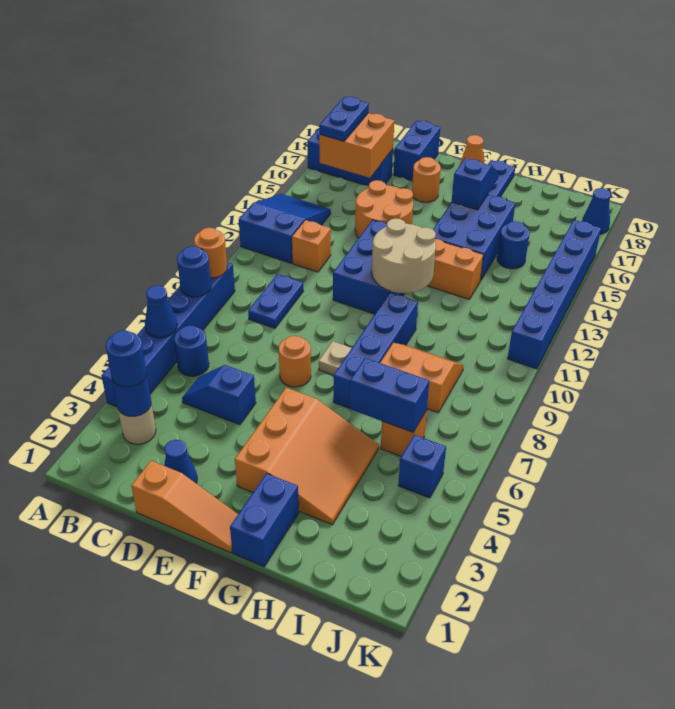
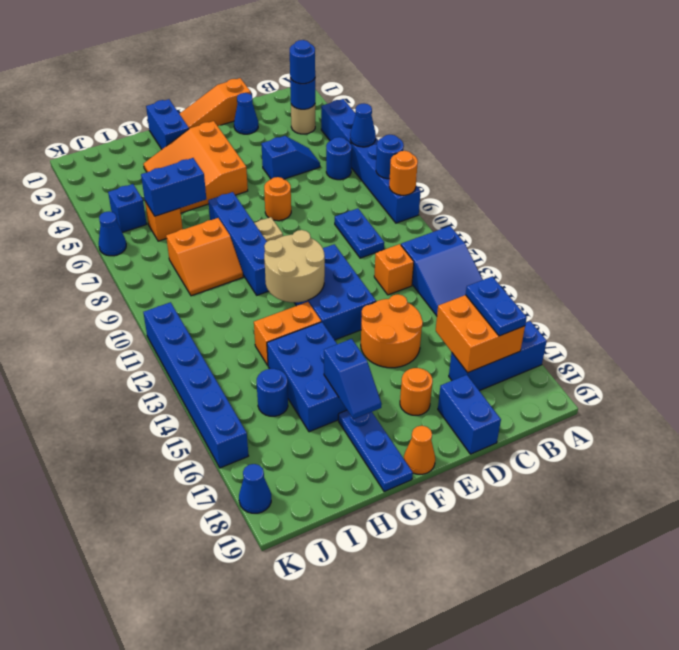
none -> blue 1x1 cone [99,211,126,256]

